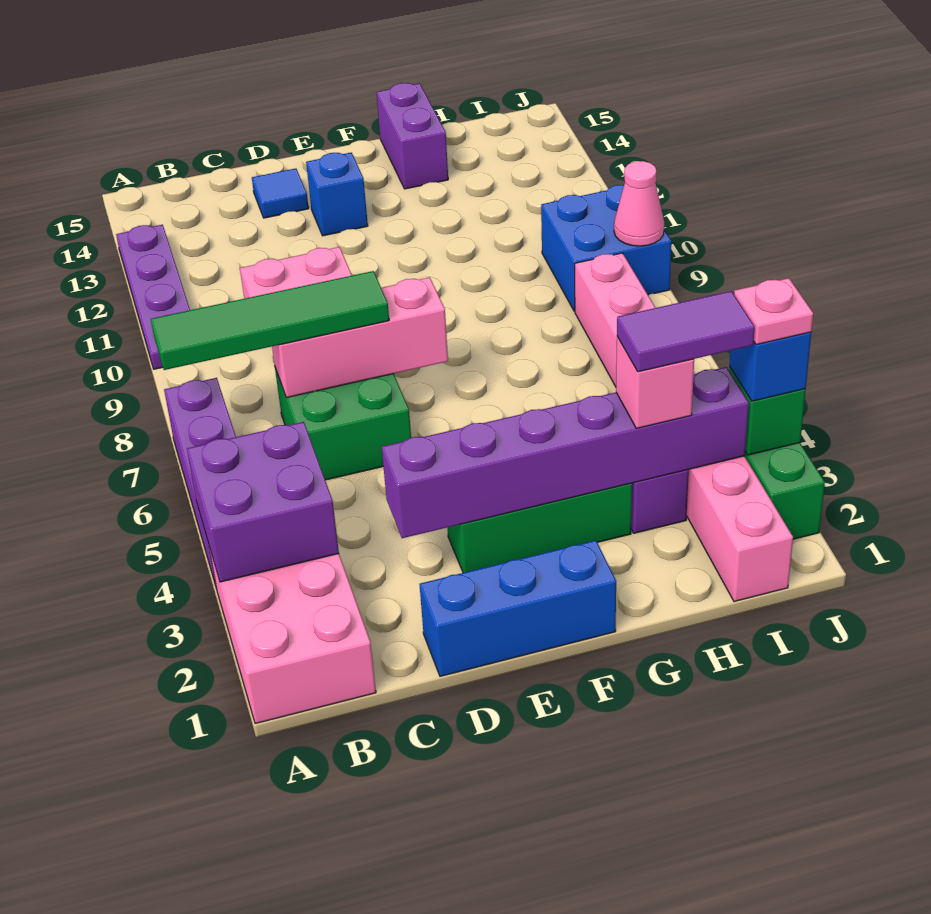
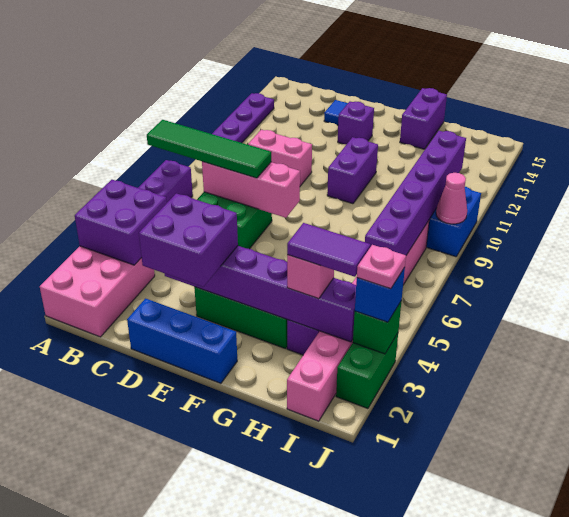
none -> purple 2x2 brick [139,193,238,287]
blue 1x1 brick [306,153,368,236] -> purple 1x1 brick [338,102,374,144]
none -> purple 1x2 brick [327,137,378,204]
none -> purple 1x6 brick [365,131,466,255]

